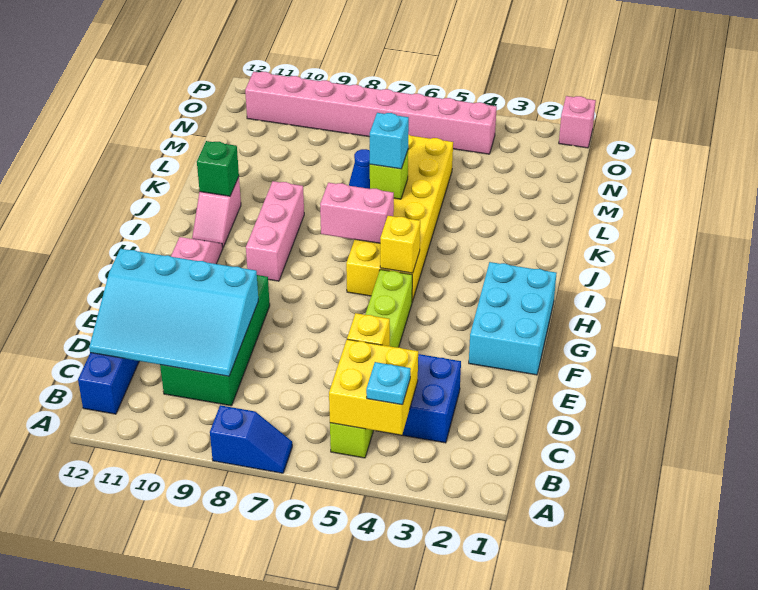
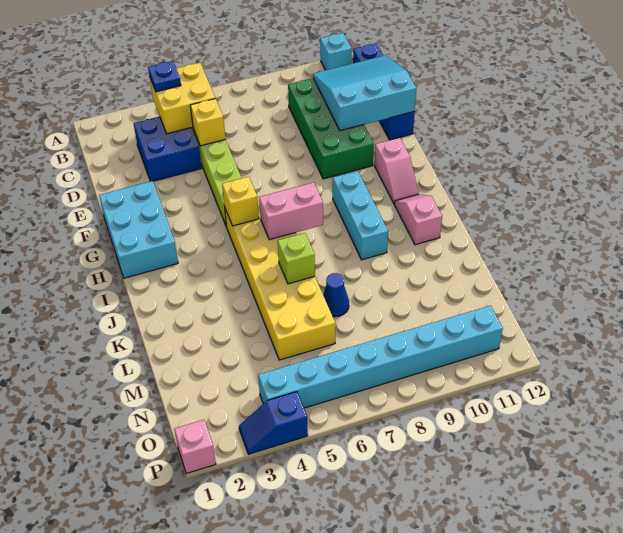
blue 1x2 slope [210,405,292,473] -> blue 1x2 slope moved to [239,392,308,454]
cyan 1x1 plate [366,362,411,405] -> blue 1x1 plate [148,61,181,92]
cyan 3x4 slope [89,249,258,376] -> cyan 3x3 slope [313,55,416,131]
pink 1x3 brick [246,181,304,281] -> cyan 1x3 brick [333,171,388,260]
green 1x1 brick [197,141,239,196] -> none
cyan 1x1 brick [370,113,409,169] -> cyan 1x1 brick moved to [320,33,352,70]
pink 1x8 brick [245,72,497,154] -> cyan 1x8 brick [258,306,503,408]

